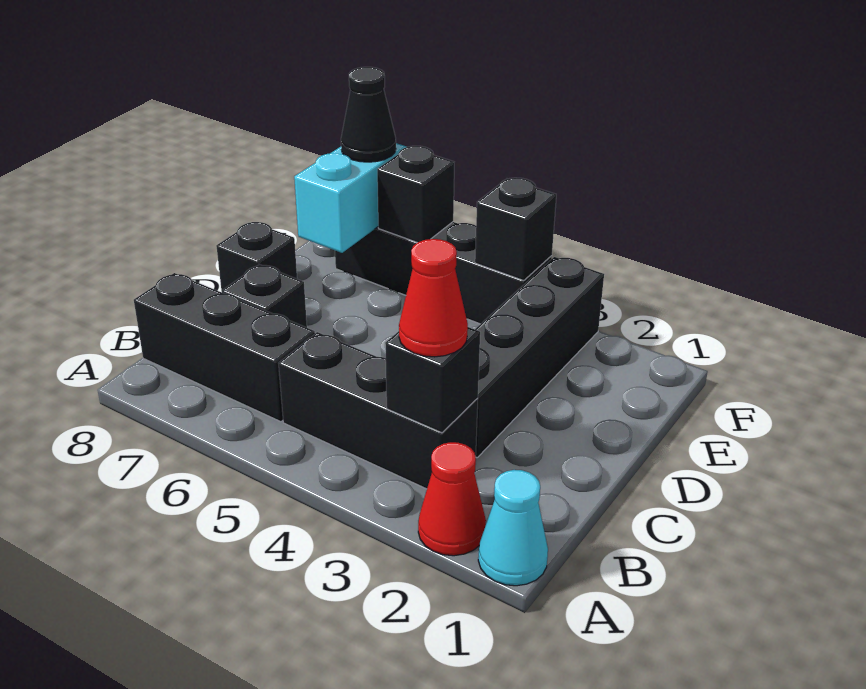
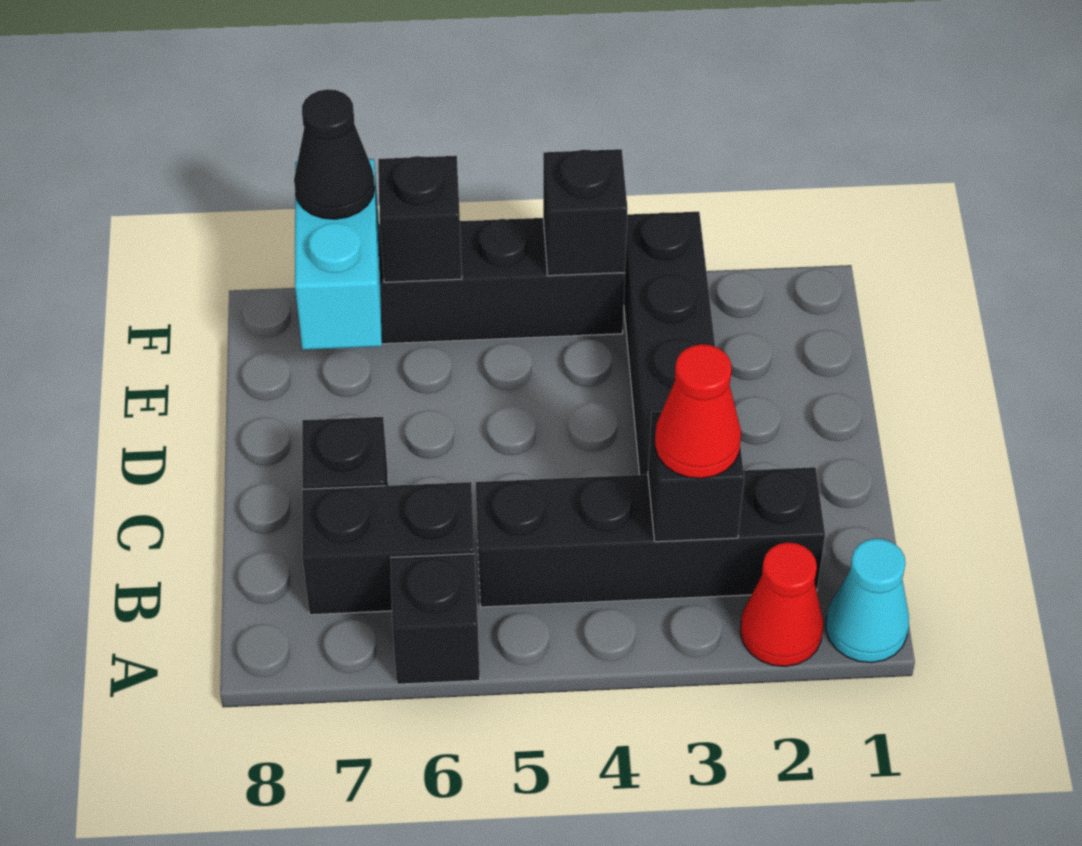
black 1x3 brick [278,332,478,489] -> black 1x4 brick [476,467,825,607]
black 1x3 brick [134,273,315,422] -> black 1x2 brick [302,482,475,615]
black 1x1 brick [216,222,297,291] -> black 1x1 brick moved to [391,554,480,684]

